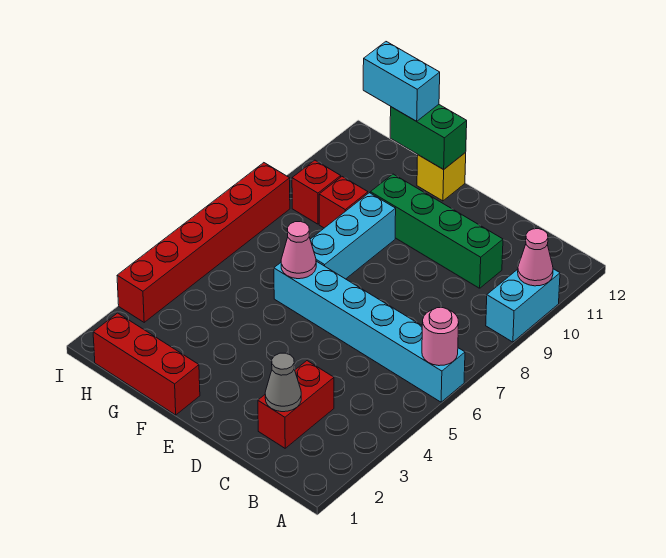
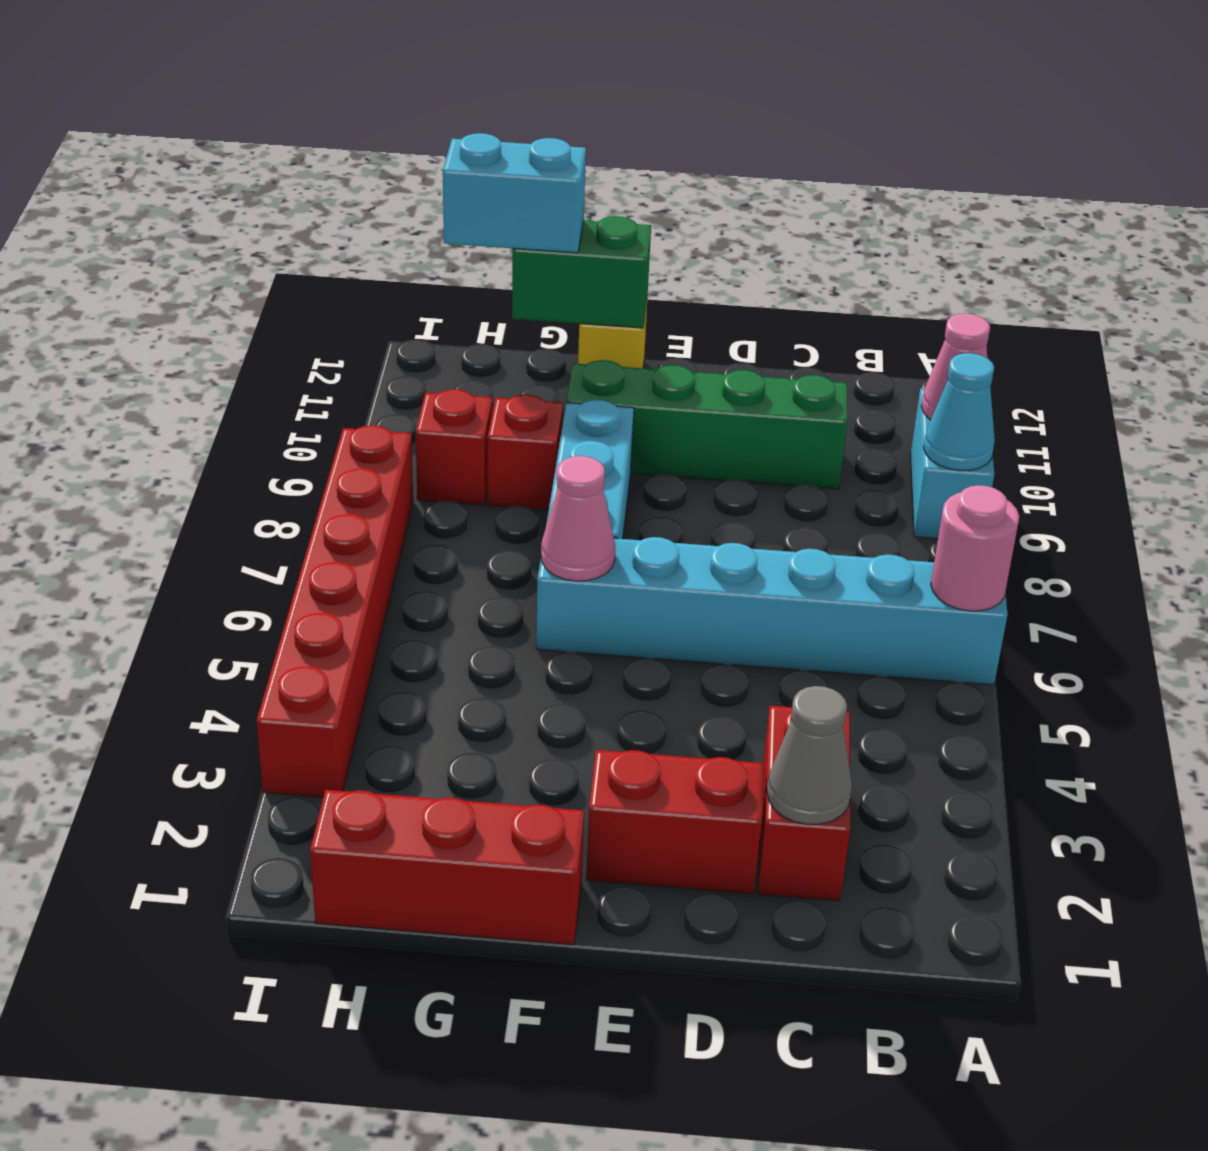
none -> cyan 1x1 cone [924,353,995,471]
none -> red 1x2 brick [586,750,764,894]

